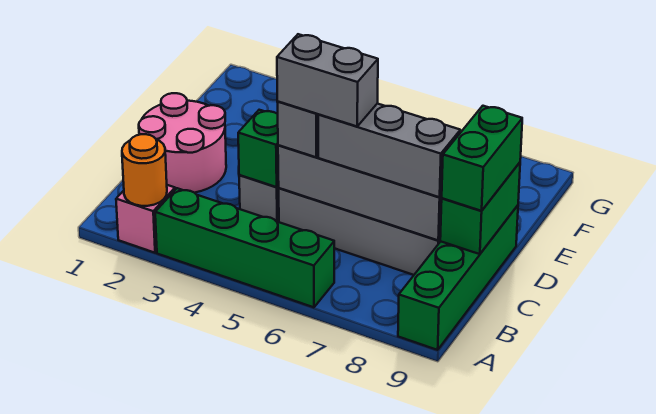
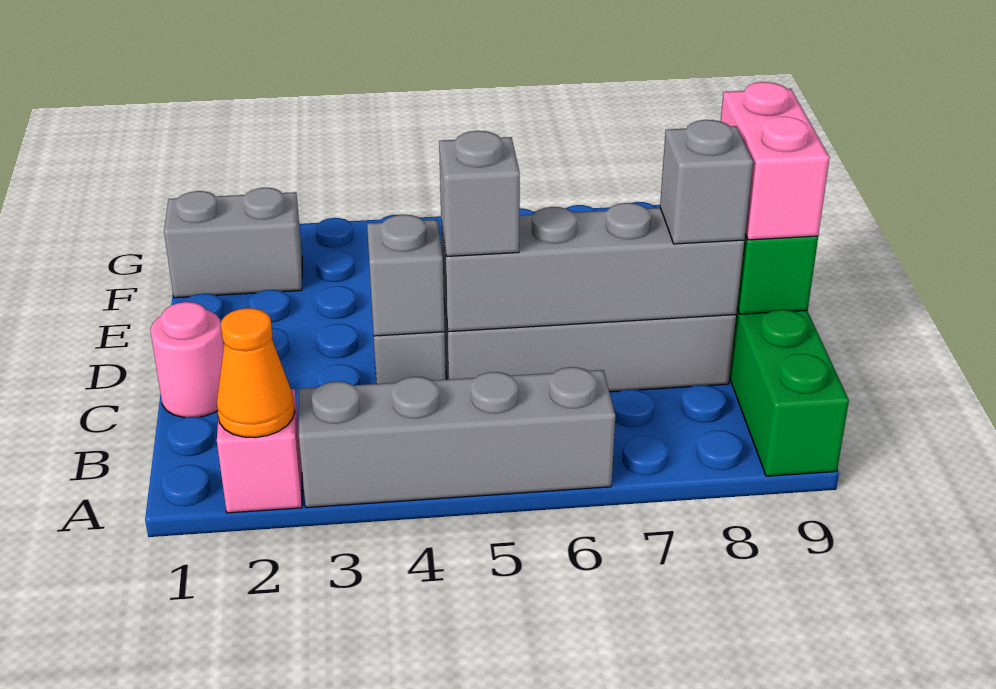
orange 1x1 round brick [122,134,167,206] -> orange 1x1 cone [217,308,295,438]
green 1x4 brick [155,188,334,307] -> grey 1x4 brick [299,367,615,508]
pink 2x2 round brick [139,93,226,193] -> pink 1x1 round brick [150,302,224,418]
green 1x1 brick [238,110,279,187] -> grey 1x1 brick [367,215,445,336]
grey 1x2 brick [277,34,378,126] -> grey 1x2 brick moved to [164,188,302,298]
grey 1x3 brick [318,104,460,197] -> grey 1x1 brick [660,120,753,244]
green 1x2 brick [441,106,522,211] -> pink 1x2 brick [721,82,830,240]

